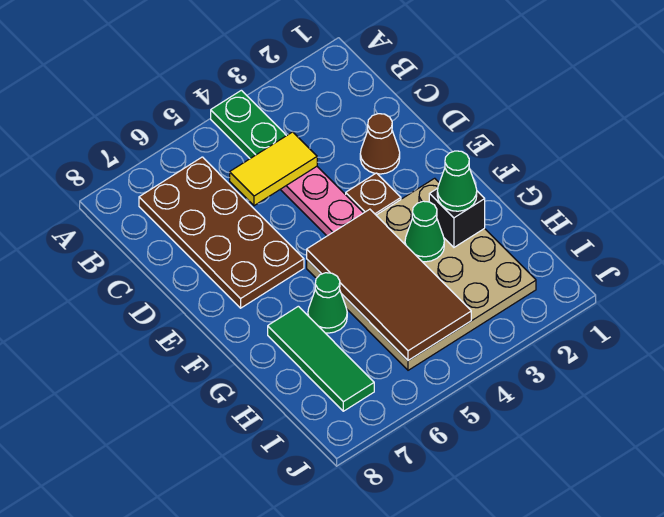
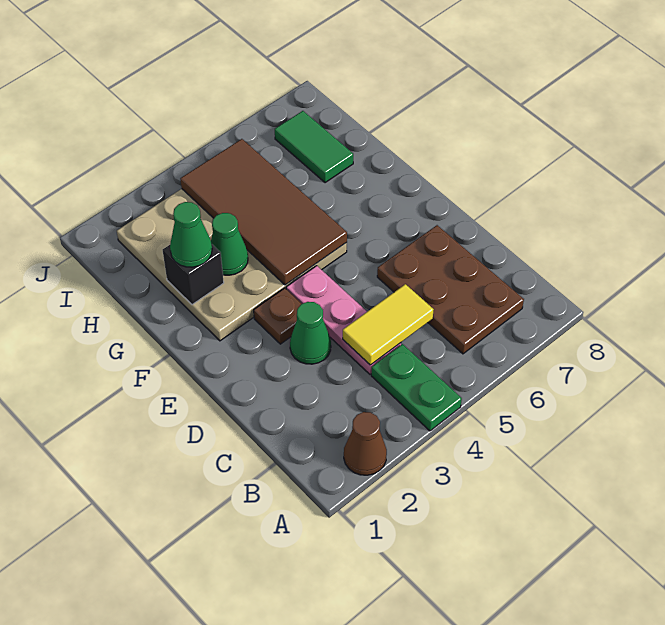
brown 2x4 plate [139,157,304,308] -> brown 2x3 plate [377,225,524,354]
brown 1x1 cone [360,114,400,174] -> brown 1x1 cone moved to [344,412,387,475]
green 1x1 cone [308,273,347,333] -> green 1x1 cone moved to [290,302,331,364]
green 1x3 tile [268,306,374,411] -> green 1x2 tile [275,111,353,183]

